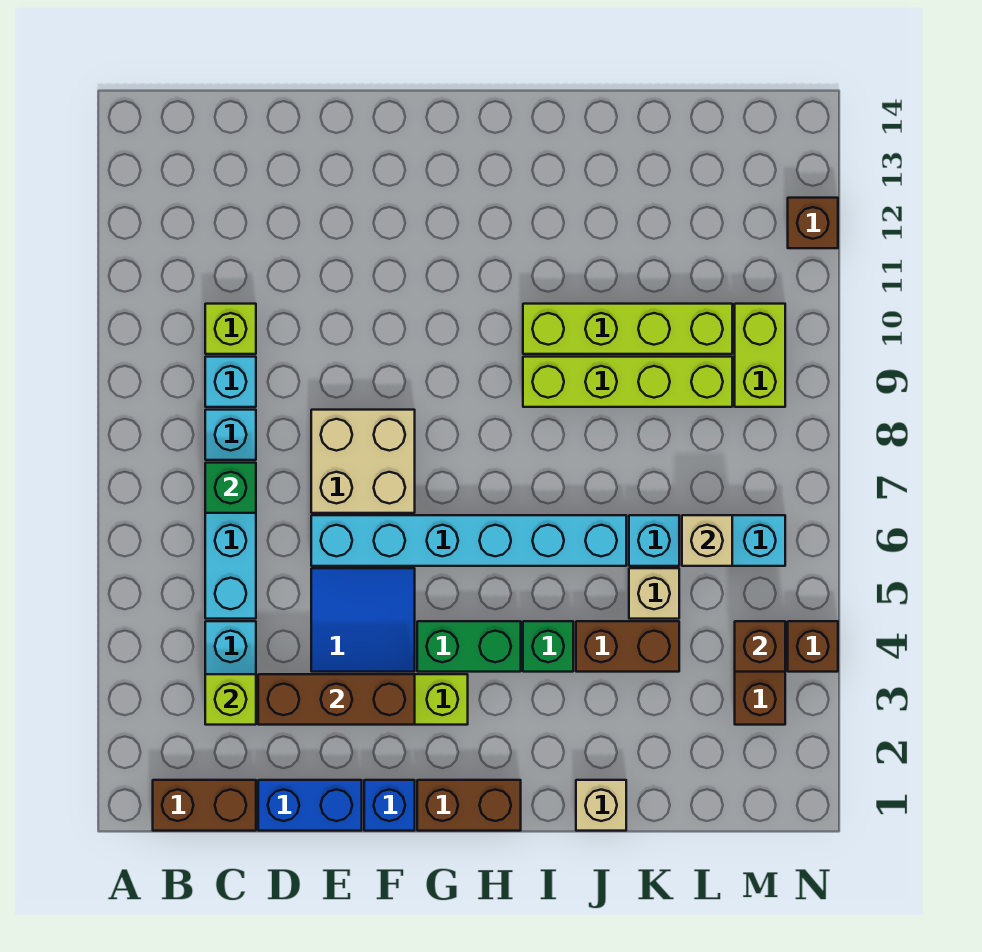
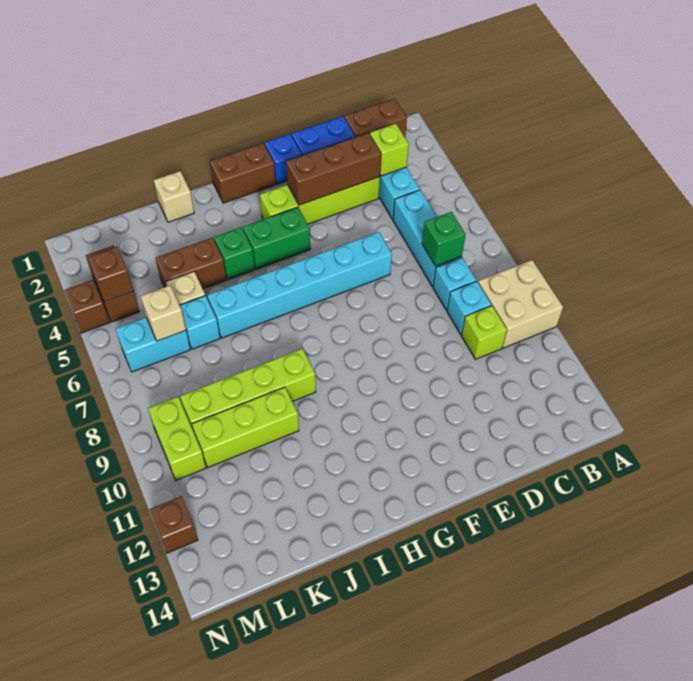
blue 2x2 tile [311,568,415,672] -> none
tan 2x2 brick [311,410,415,513] -> tan 2x2 brick moved to [478,260,563,348]
lime 1x4 brick [523,304,732,354] -> lime 1x3 brick [192,387,299,467]

